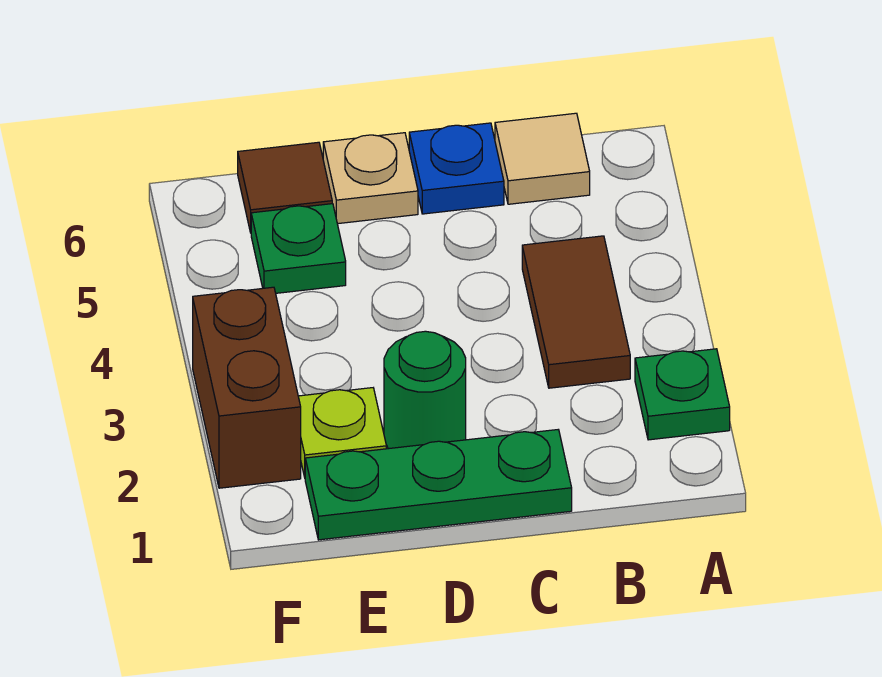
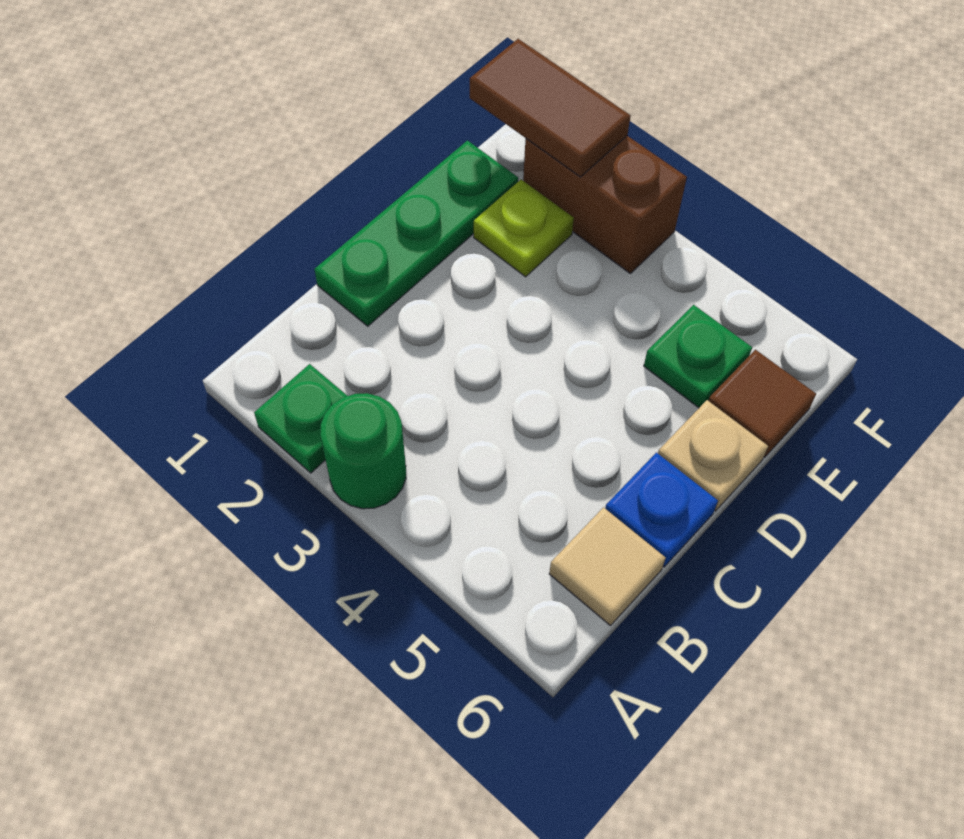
brown 1x2 tile [522,236,630,388] -> brown 1x2 tile moved to [470,39,630,177]
green 1x1 round brick [384,331,466,449] -> green 1x1 round brick moved to [320,393,406,509]

